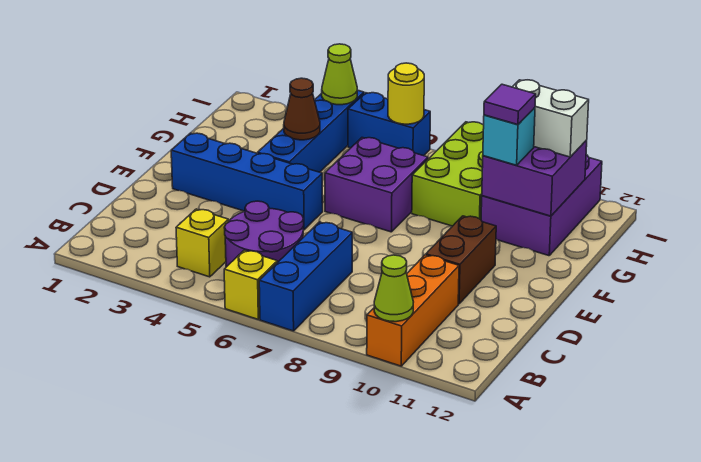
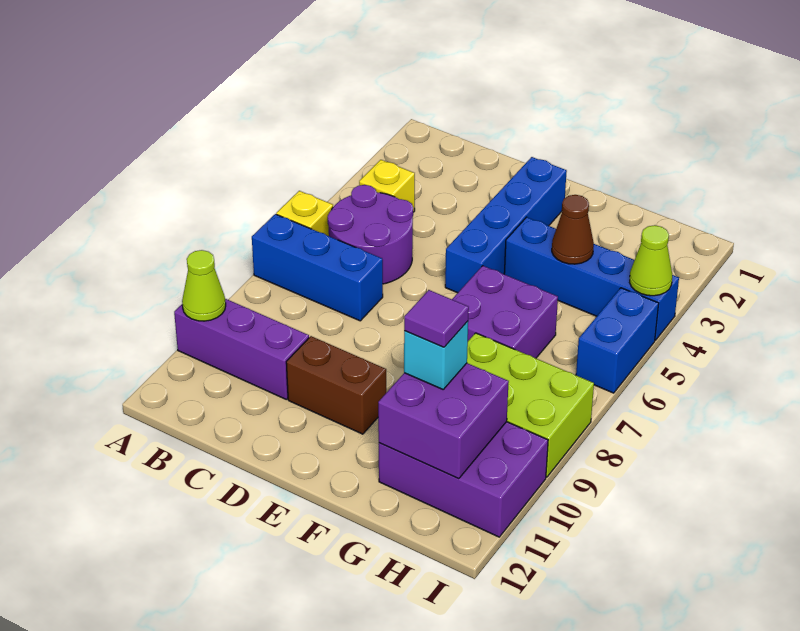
orange 1x3 brick [367,255,459,366] -> purple 1x3 brick [174,299,309,399]
white 1x2 brick [513,80,589,157] -> none
yellow 1x1 round brick [388,63,424,124] -> none

